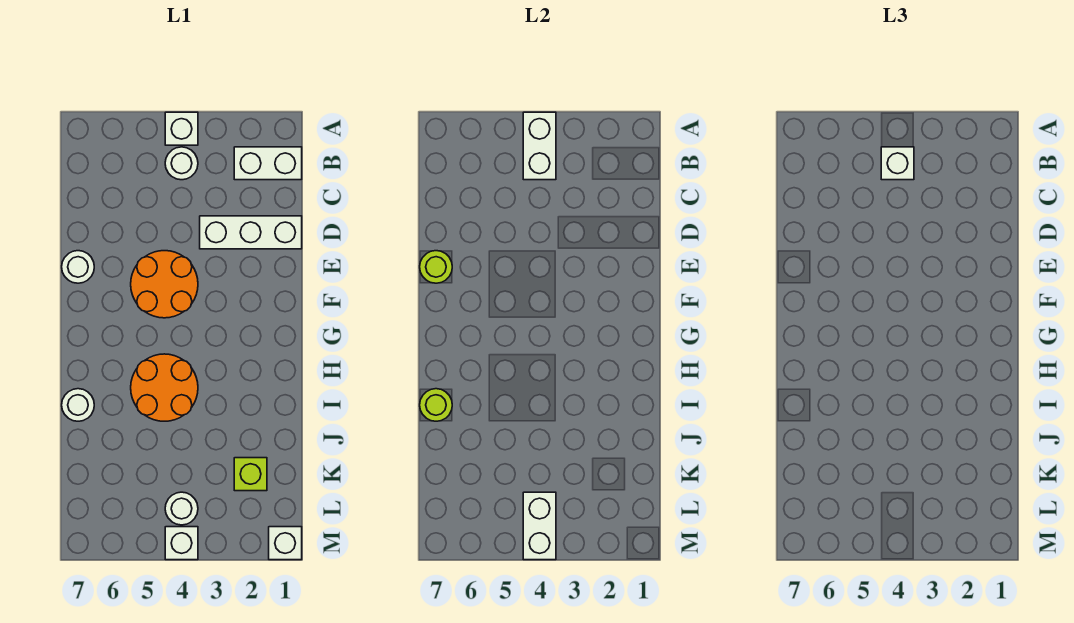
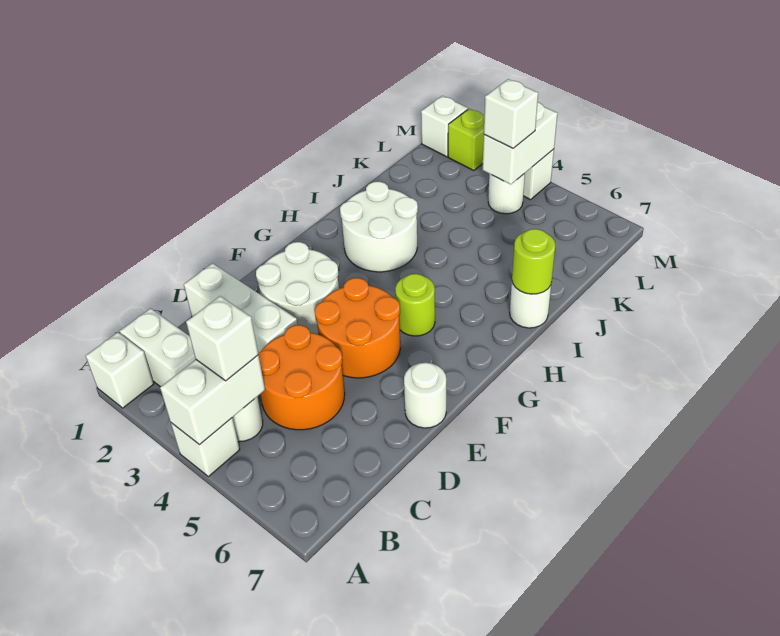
none -> white 1x1 brick [86,332,154,408]
none -> white 2x2 round brick [256,242,339,334]
lime 1x1 round brick [420,251,452,283] -> lime 1x1 round brick moved to [395,274,435,336]
none -> white 2x2 round brick [340,182,418,272]
orange 2x2 round brick [131,354,198,421] -> orange 2x2 round brick moved to [258,325,345,430]
lime 1x1 brick [234,458,267,491] -> lime 1x1 brick moved to [448,109,484,171]
none -> white 1x1 brick [484,79,538,148]

